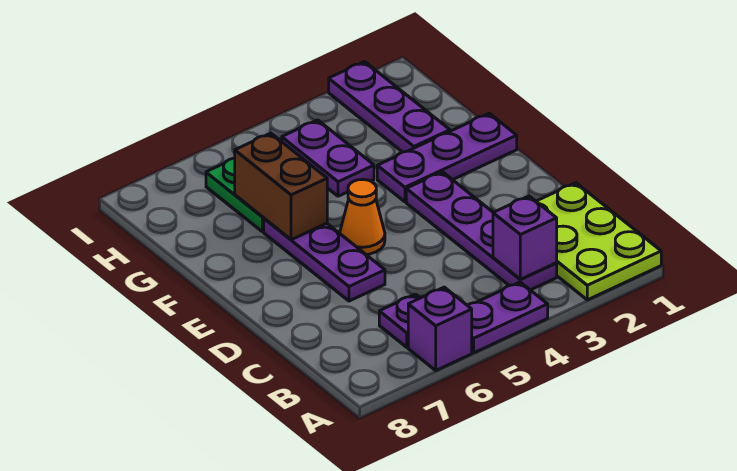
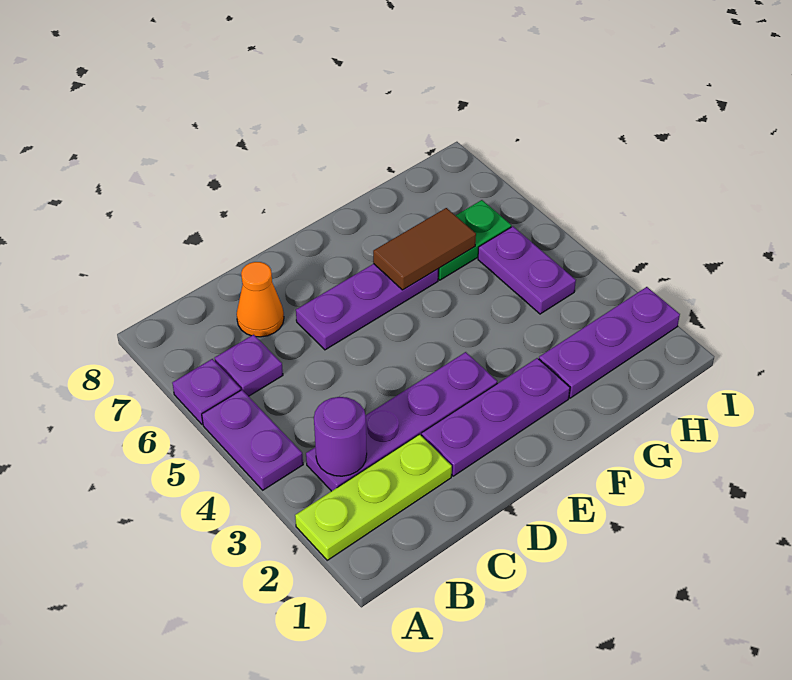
lime 2x3 plate [536,183,661,300] -> lime 1x3 plate [295,434,452,560]
purple 1x1 brick [408,287,472,370] -> purple 1x1 plate [172,359,241,424]
purple 1x1 brick [493,196,557,279] -> purple 1x1 round brick [314,397,367,476]
orange 1x1 cone [340,180,385,254] -> orange 1x1 cone moved to [237,262,284,337]
purple 1x3 plate [377,113,517,202] -> purple 1x3 plate turned to [422,358,570,476]
brown 1x2 brick [235,133,327,240] -> brown 1x2 tile [373,208,476,290]
purple 1x2 plate [282,120,374,196] -> purple 1x2 plate turned to [478,226,576,314]

